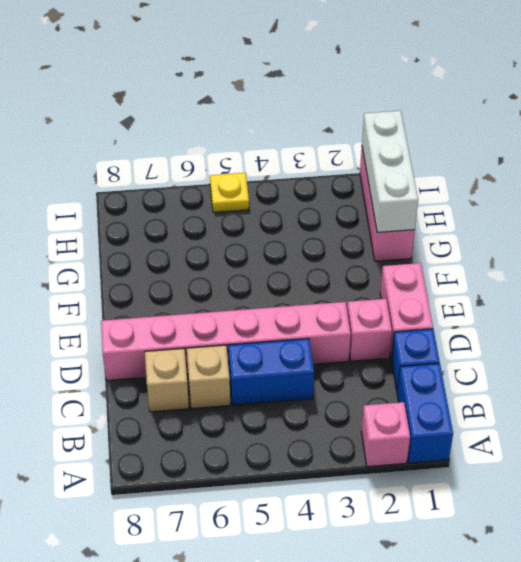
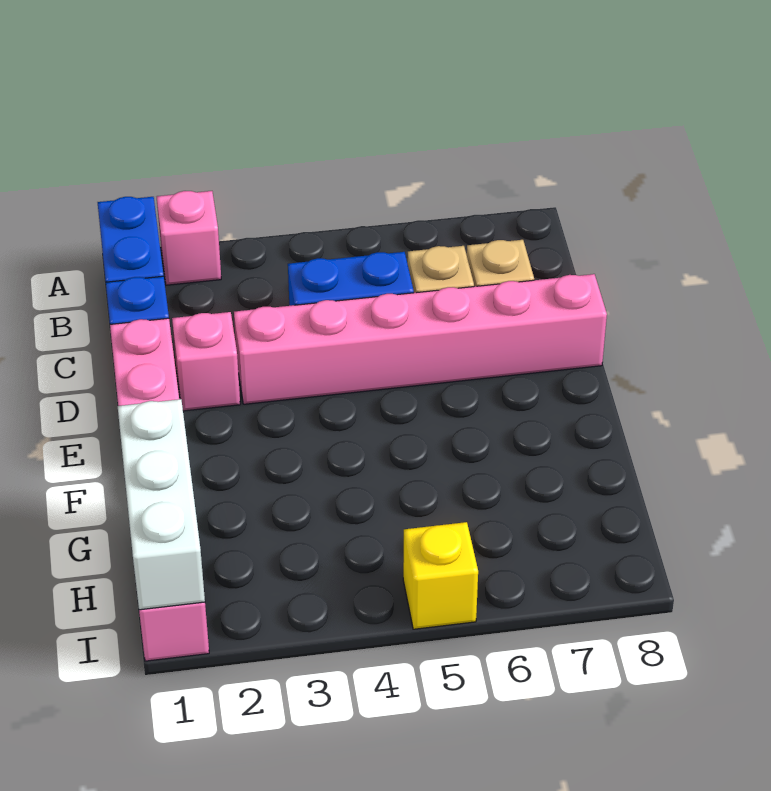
yellow 1x1 plate [210,173,249,212] -> yellow 1x1 brick [403,522,478,629]

